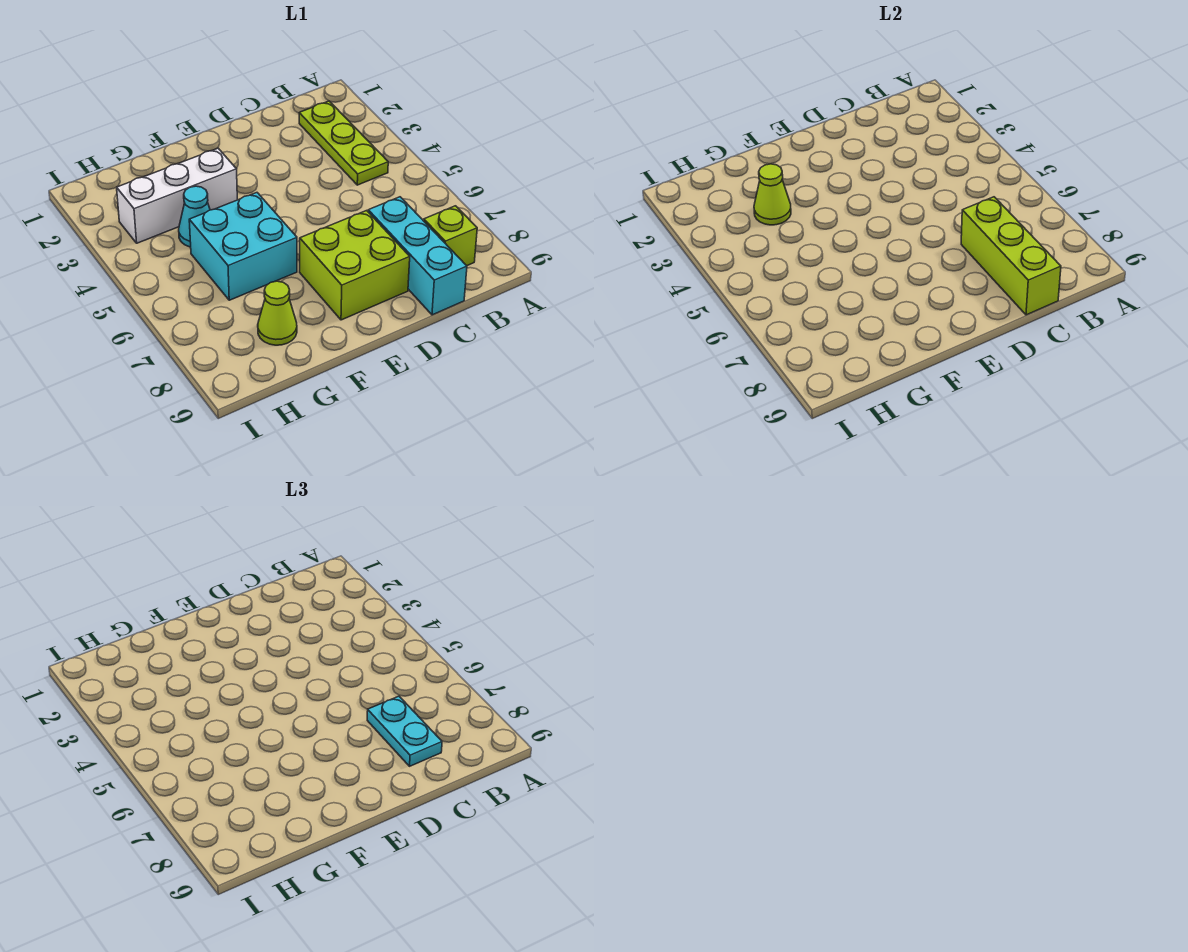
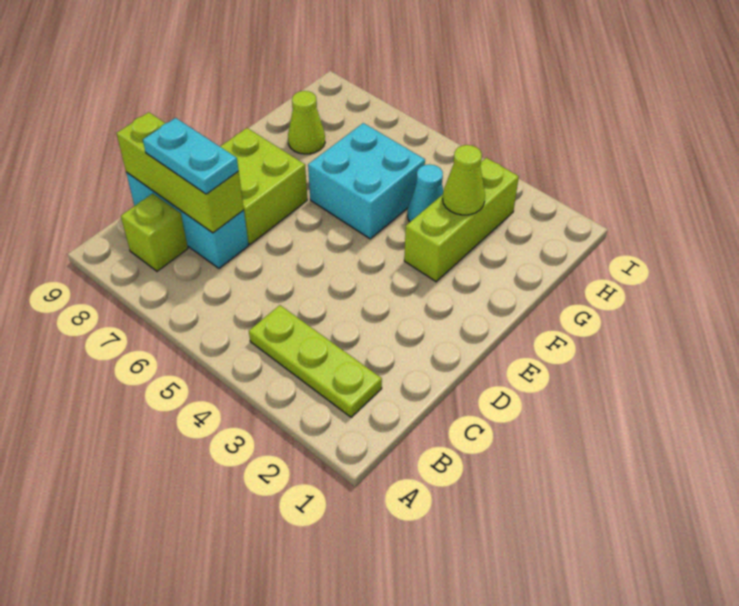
white 1x3 brick [117,148,237,243] -> lime 1x3 brick [404,158,519,282]

